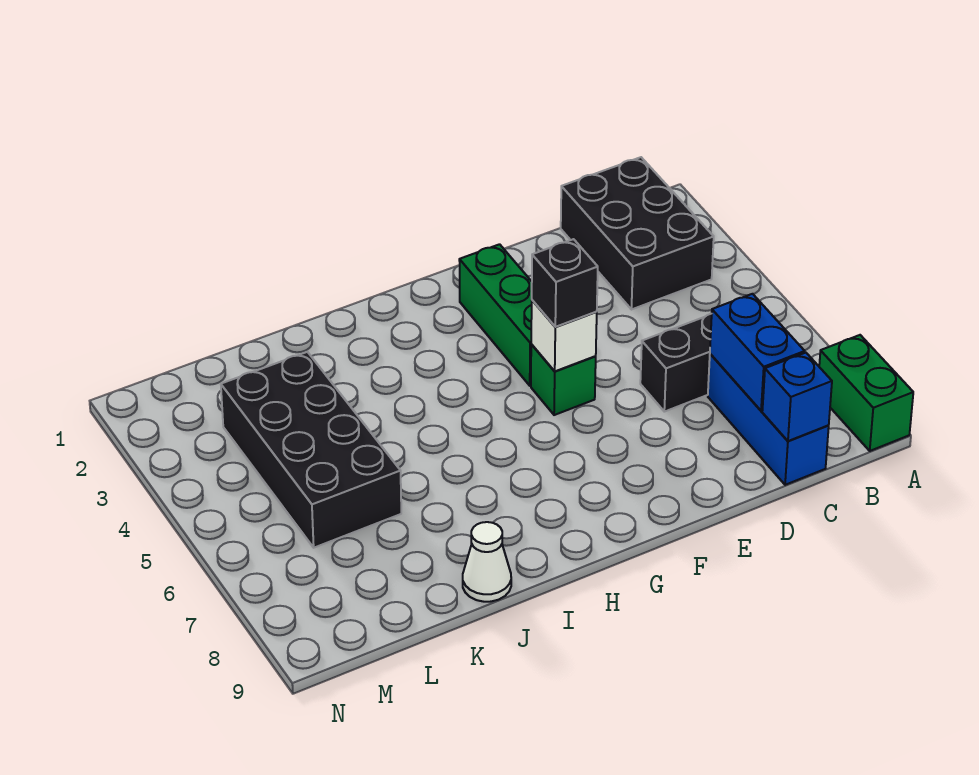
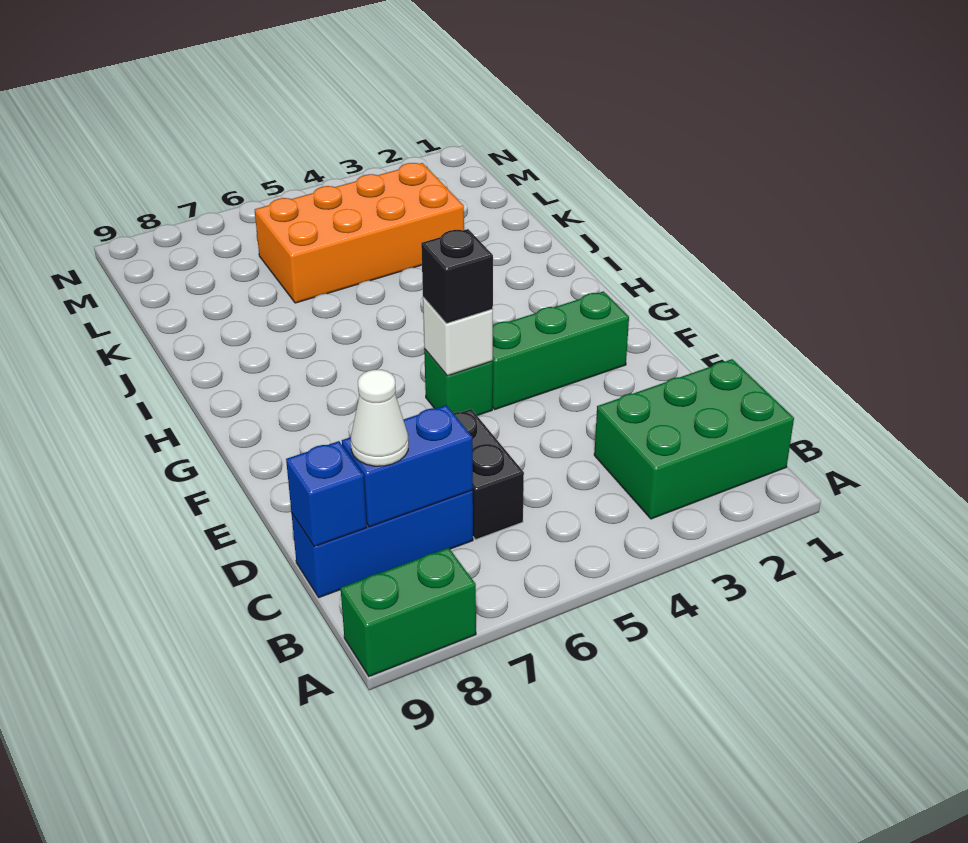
black 2x3 brick [561,157,714,309] -> green 2x3 brick [594,359,794,519]
white 1x1 cone [463,522,511,602] -> white 1x1 cone moved to [351,370,408,466]
black 2x4 brick [221,352,401,548] -> orange 2x4 brick [255,163,464,303]

